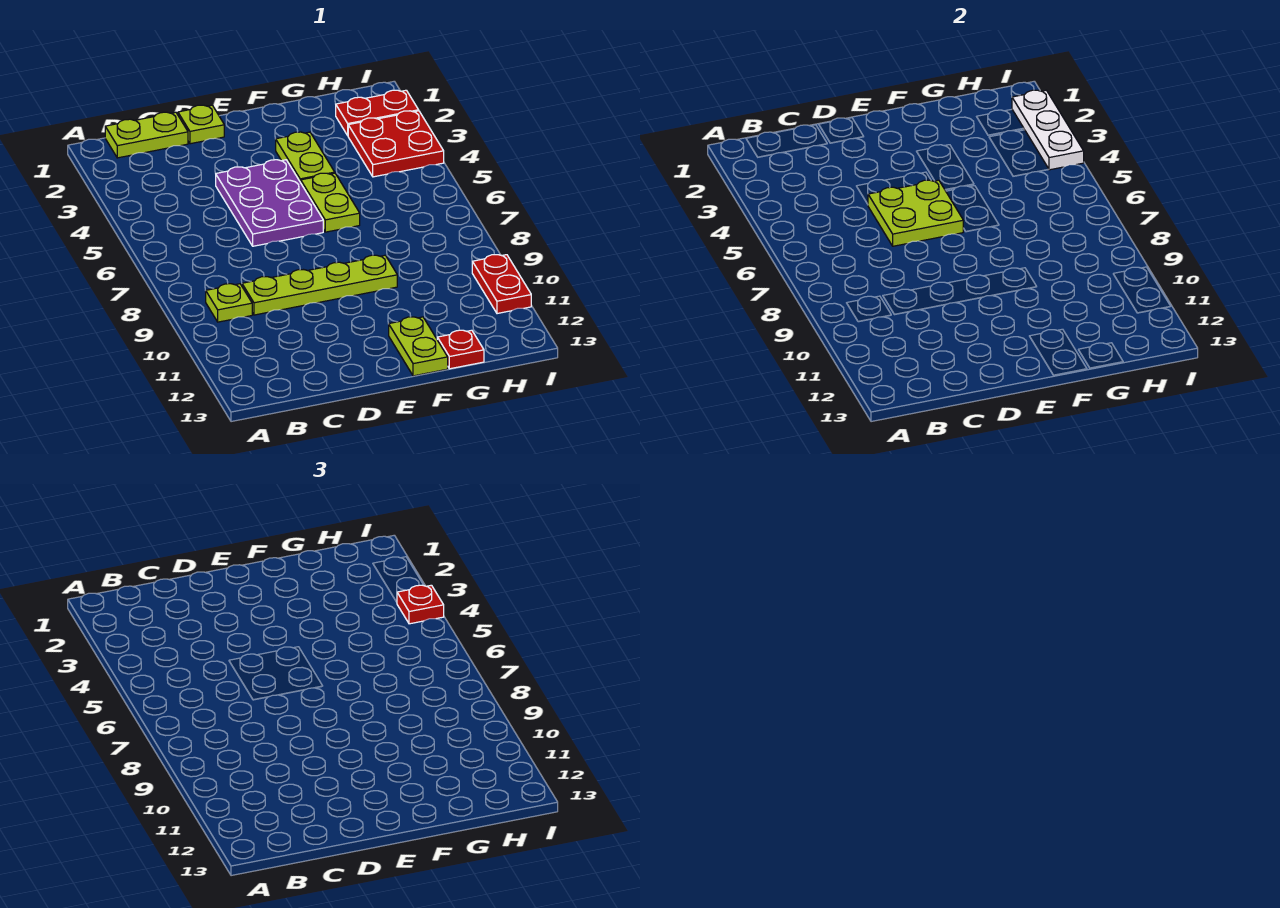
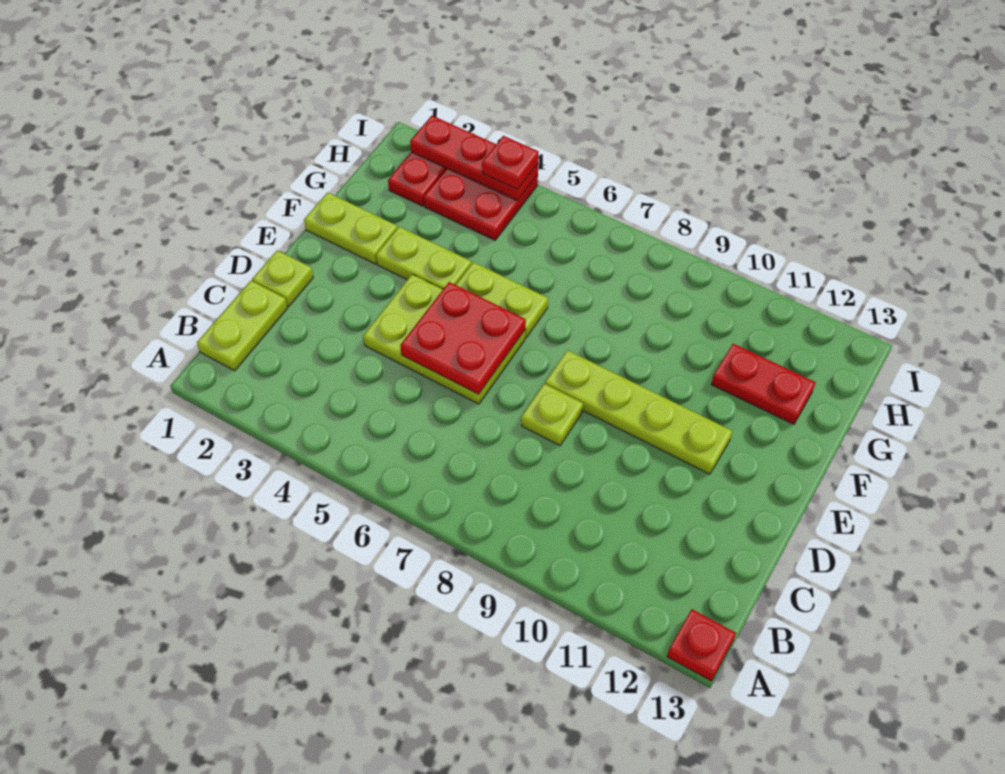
lime 1x1 plate [206,284,252,322] -> lime 1x1 plate moved to [521,384,583,445]
lime 1x4 plate [242,255,397,315] -> lime 1x4 plate turned to [545,350,732,474]
purple 2x3 plate [216,160,323,246] -> lime 2x3 plate [363,274,525,404]
lime 2x2 plate [868,180,964,246] -> red 2x2 plate [400,282,526,394]
lime 1x2 plate [389,317,448,376] -> lime 1x2 plate moved to [304,192,397,264]
red 1x1 plate [437,330,484,369] -> red 1x1 plate moved to [667,609,736,681]
white 1x3 plate [1012,90,1084,170] -> red 1x3 plate [410,116,538,201]
red 1x2 plate [472,255,531,314] -> red 1x2 plate moved to [711,344,816,424]

